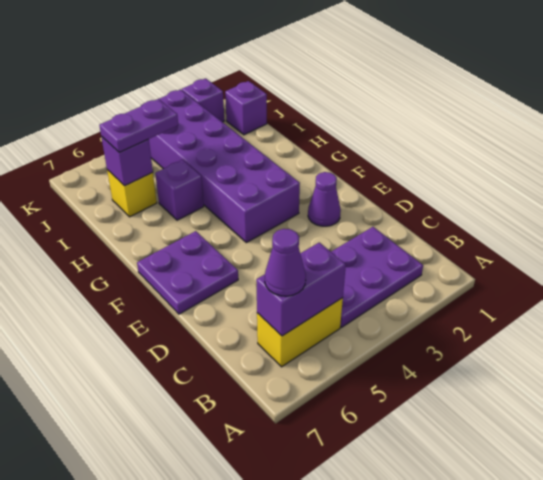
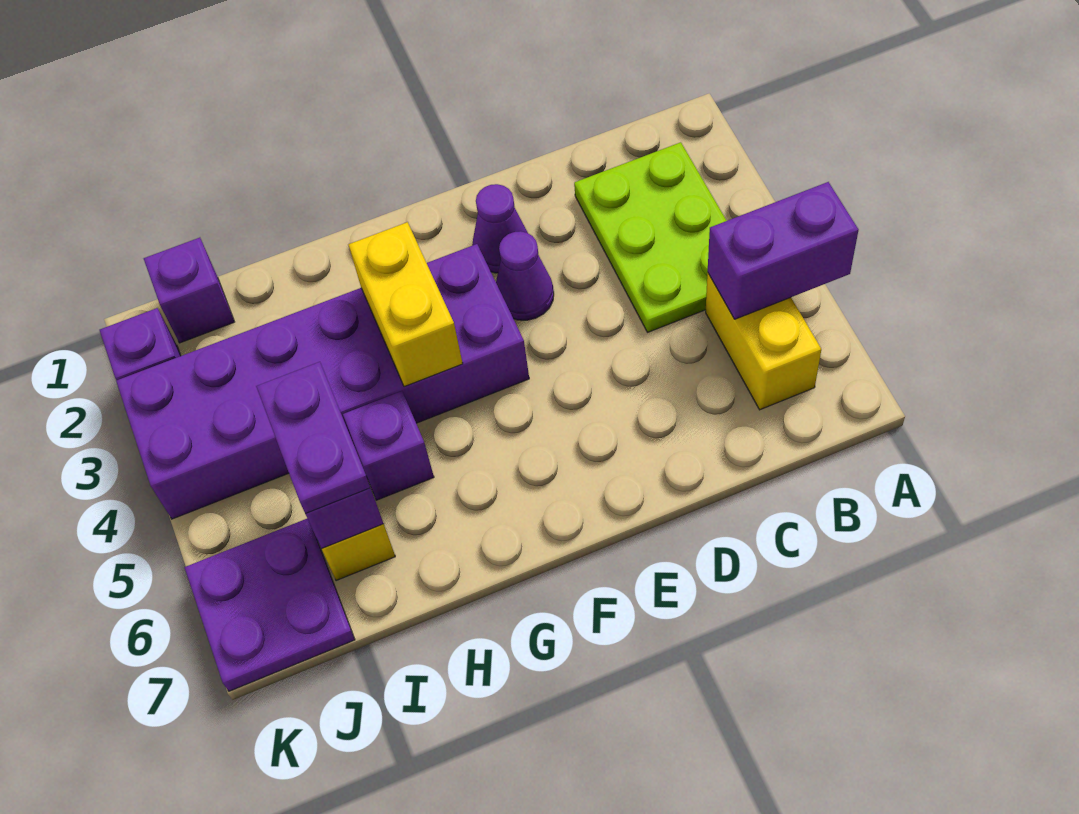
purple 2x3 plate [331,227,423,327] -> lime 2x3 plate [574,142,727,332]
purple 1x2 brick [256,242,346,336] -> purple 1x2 brick turned to [708,182,858,319]
purple 1x1 cone [265,229,306,296] -> purple 1x1 cone moved to [496,231,554,320]
purple 2x2 plate [137,231,238,314] -> purple 2x2 plate moved to [185,519,355,691]
none -> yellow 1x2 brick [348,222,463,387]

